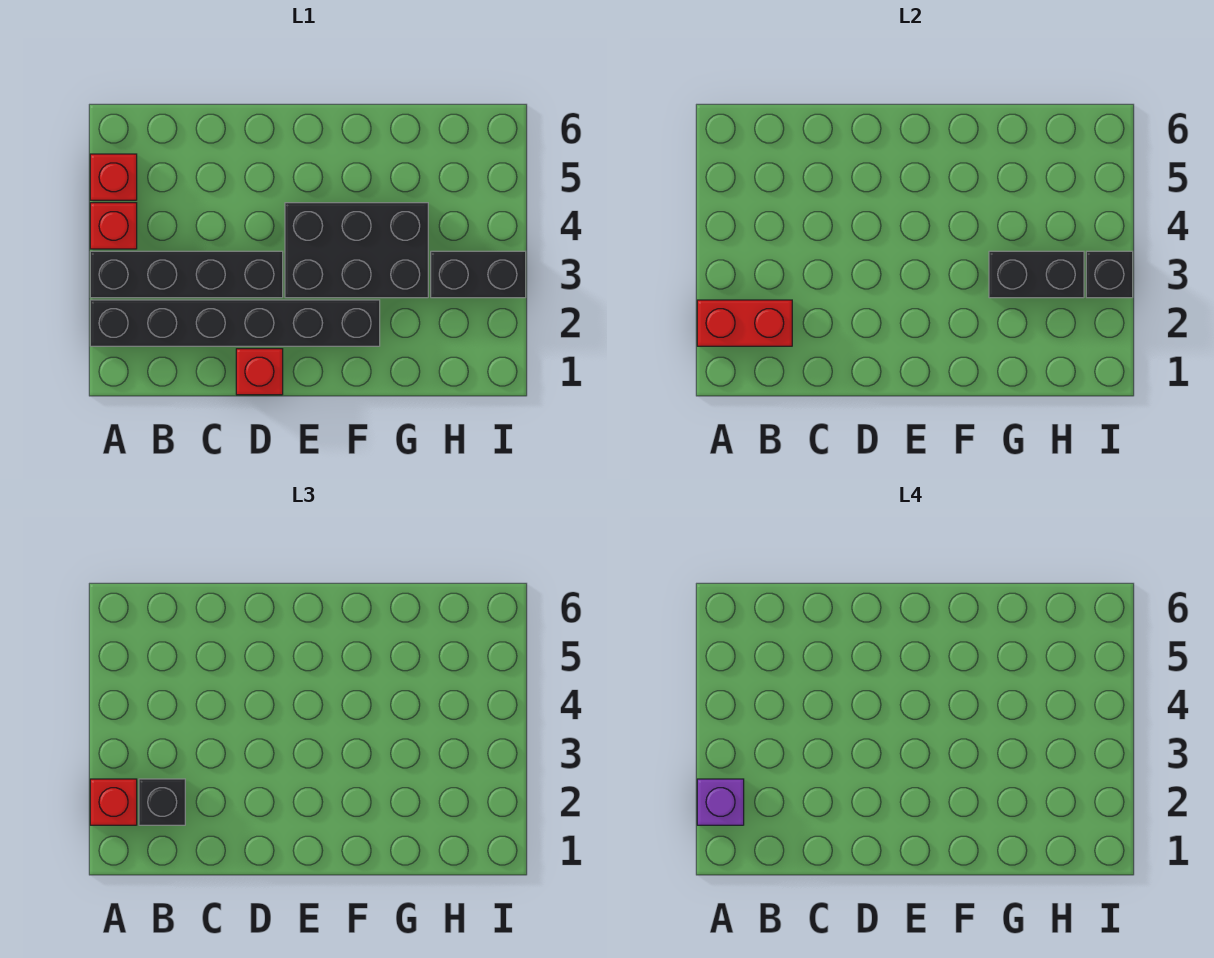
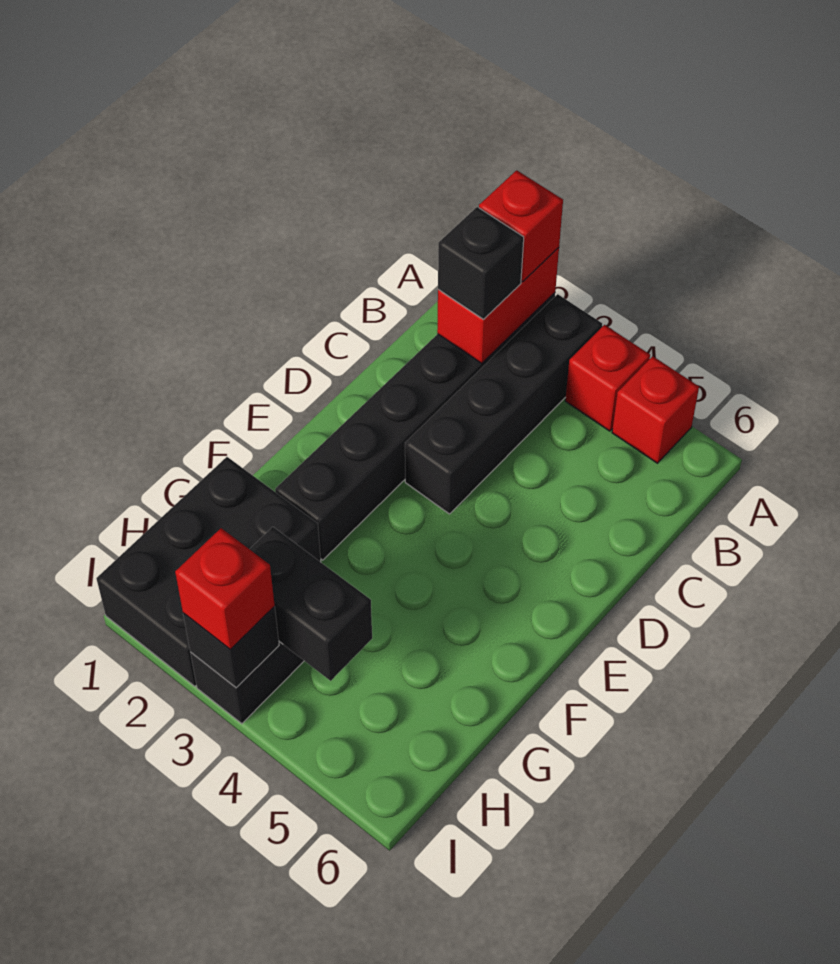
purple 1x1 brick [697,779,744,825] -> none
red 1x1 brick [236,349,283,395] -> red 1x1 brick moved to [175,528,275,650]
black 2x3 brick [285,203,428,298] -> black 2x3 brick moved to [96,457,321,686]
black 1x2 brick [989,251,1084,298] -> black 1x2 brick turned to [250,527,372,681]

